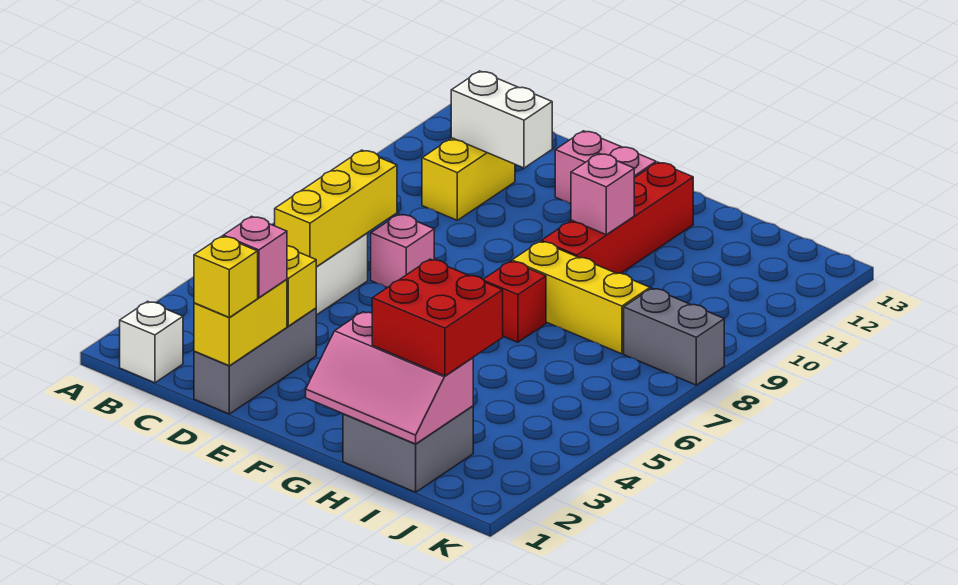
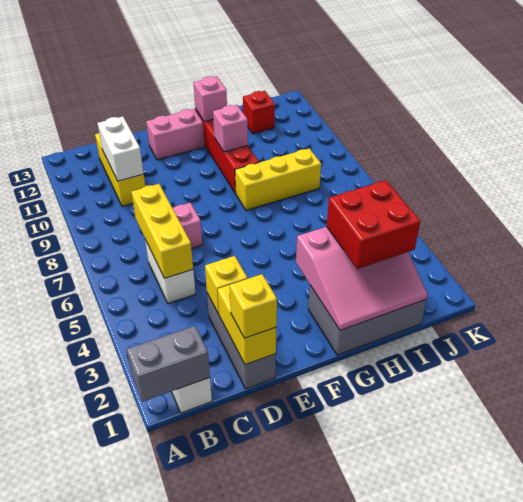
yellow 1x2 brick [422,138,515,220] -> yellow 1x3 brick [95,133,145,207]
white 1x2 brick [451,71,552,168] -> white 1x2 brick turned to [98,116,144,181]
pink 1x1 brick [223,216,287,298] -> pink 1x1 brick moved to [194,77,227,122]
pink 2x3 slope [306,312,473,444] -> pink 3x3 slope [296,227,428,330]
red 1x1 brick [483,261,546,342] -> red 1x1 brick moved to [243,91,275,134]
grey 2x2 brick [343,406,473,492] -> grey 2x3 brick [308,285,427,355]
grey 1x2 brick [624,288,724,385] -> grey 1x2 brick moved to [127,326,210,402]

